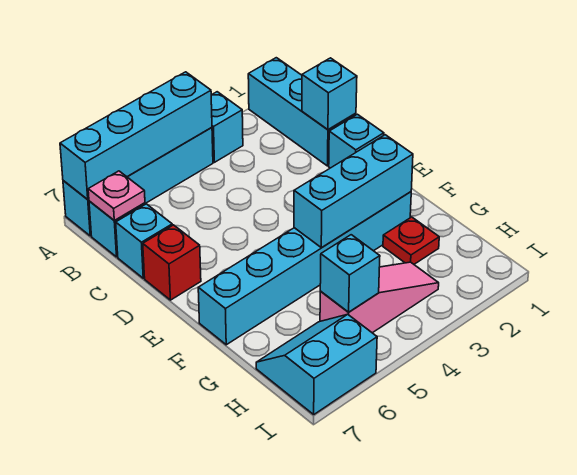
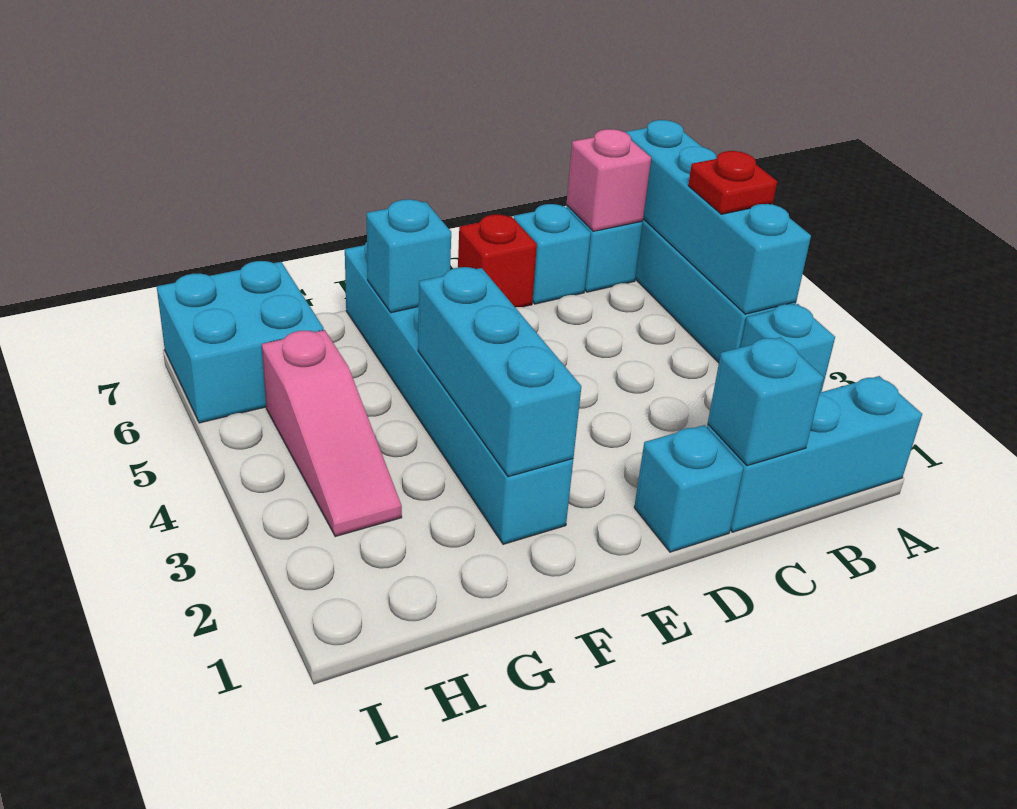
pink 1x1 plate [88,171,145,220] -> pink 1x1 brick [566,129,651,231]
red 1x1 plate [383,217,439,264] -> red 1x1 plate moved to [688,151,777,214]
cyan 1x1 brick [320,235,380,312] -> cyan 1x1 brick moved to [367,199,451,313]
cyan 2x2 slope [256,314,377,414] -> cyan 2x2 brick [157,261,324,423]

